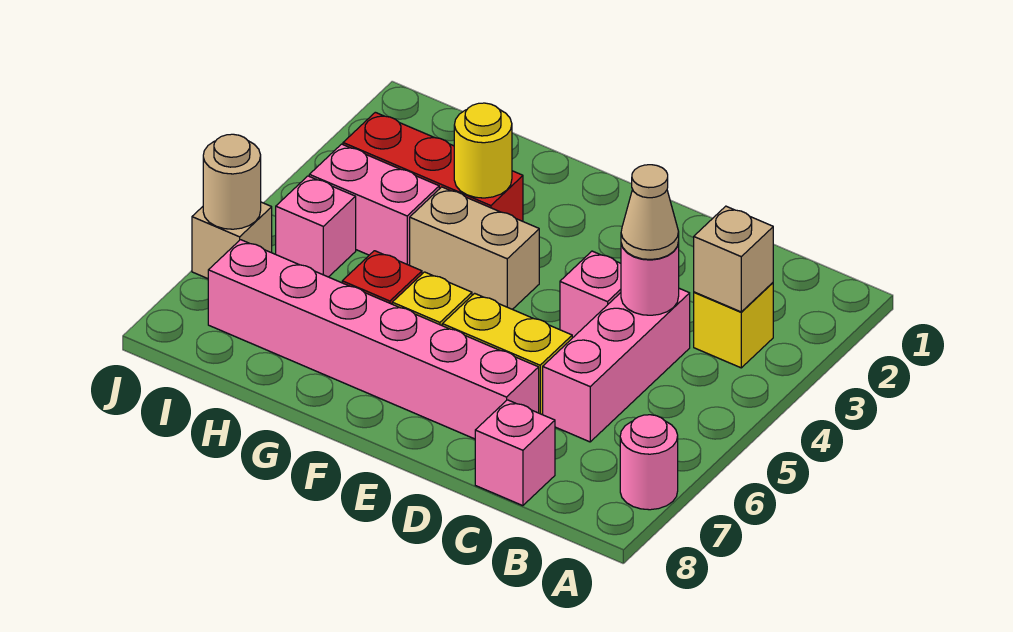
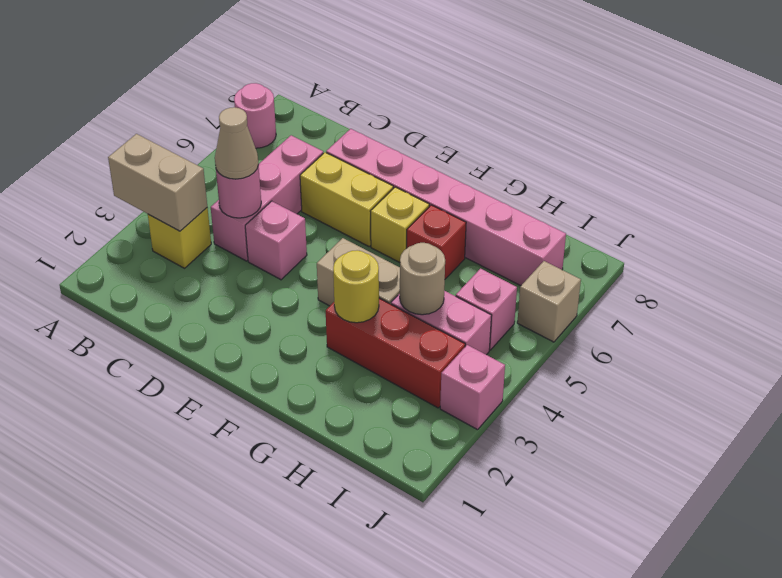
tan 1x1 brick [694,206,773,312] -> tan 1x2 brick [108,134,207,231]
pink 1x1 brick [475,400,555,506] -> pink 1x1 brick moved to [440,345,505,430]
tan 1x1 round brick [203,134,261,229] -> tan 1x1 round brick moved to [400,243,445,315]

